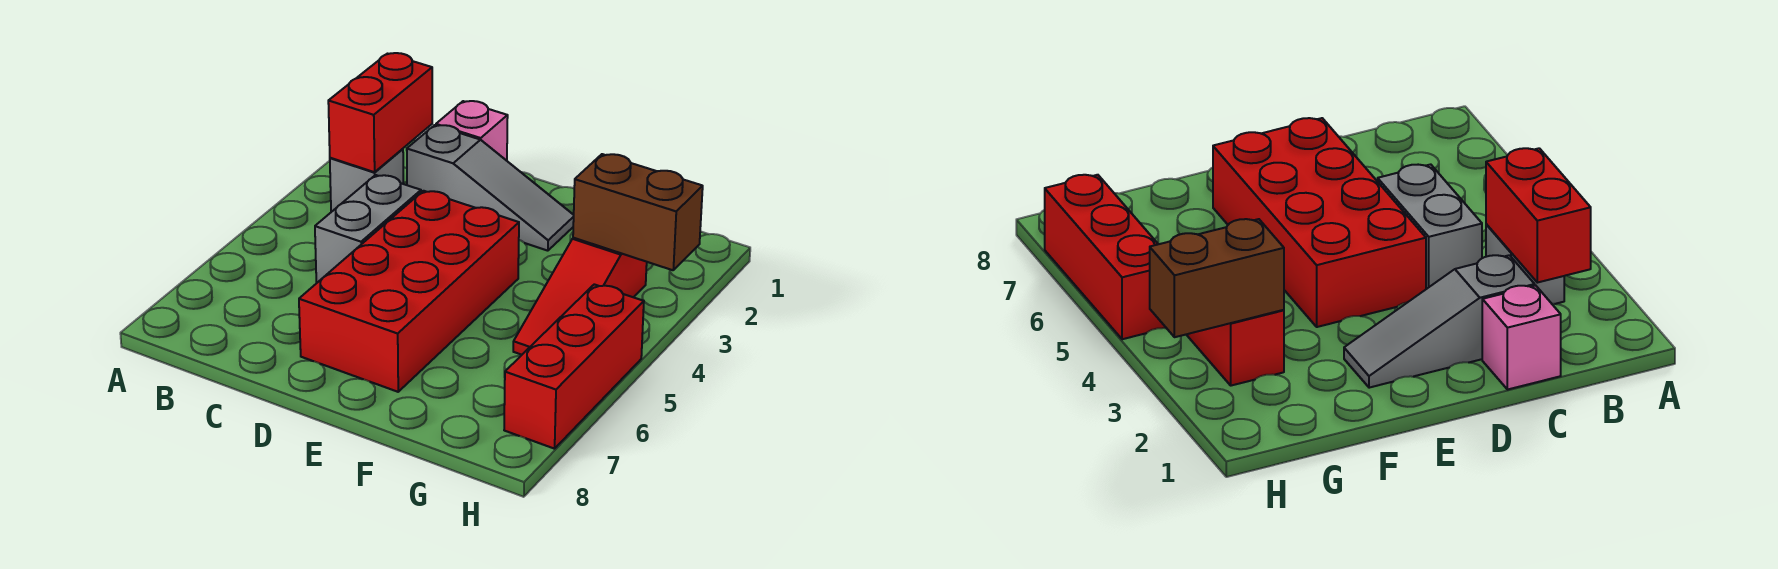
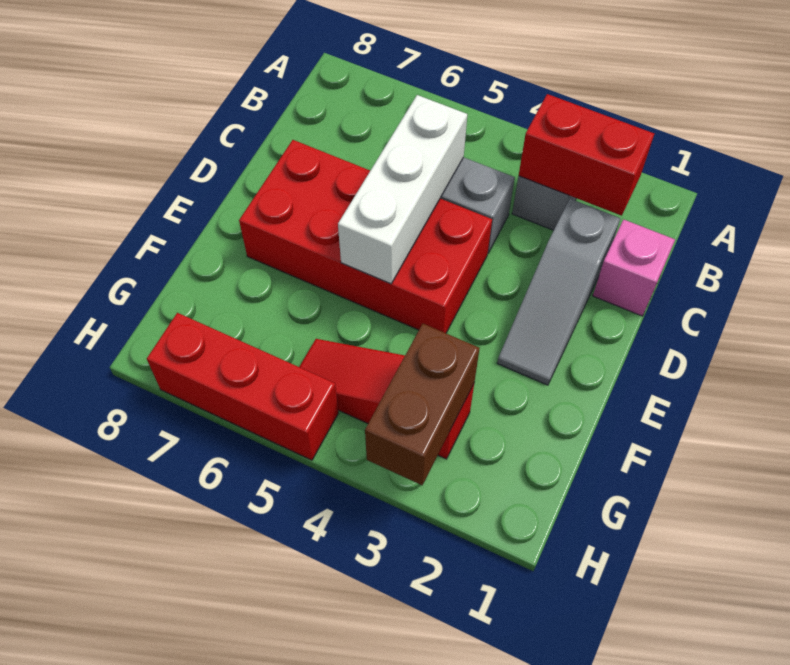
none -> white 1x3 brick [338,95,467,284]

